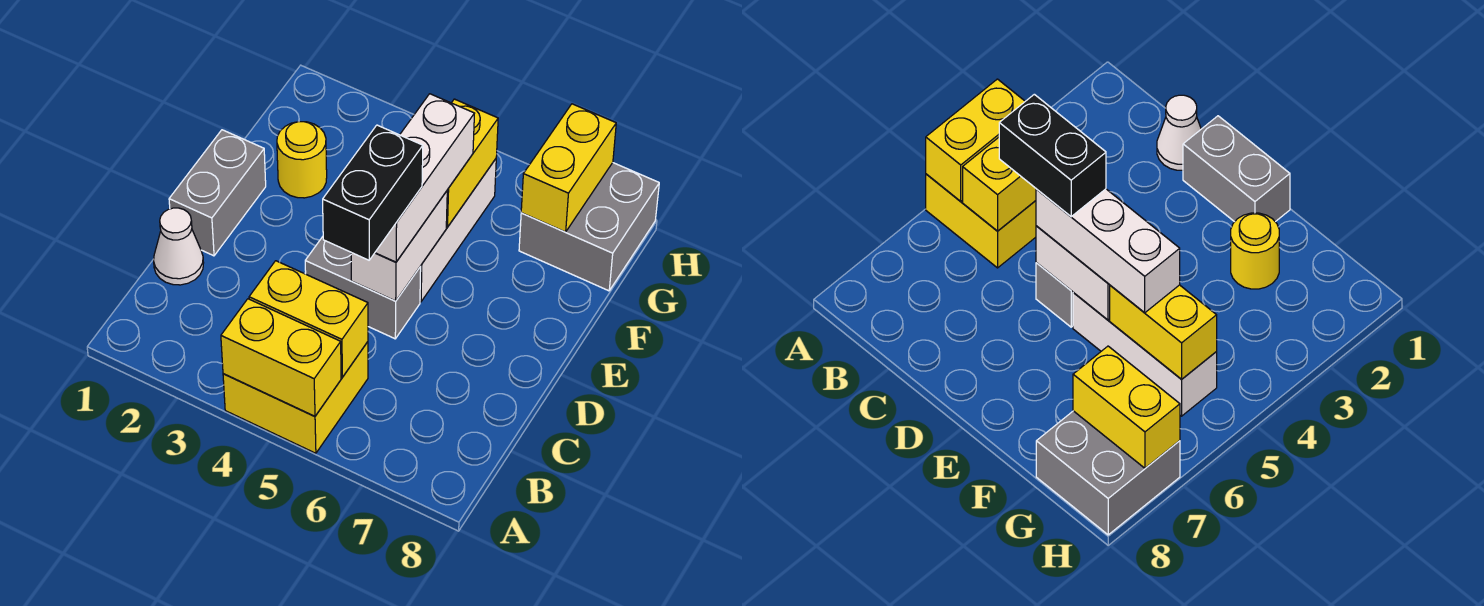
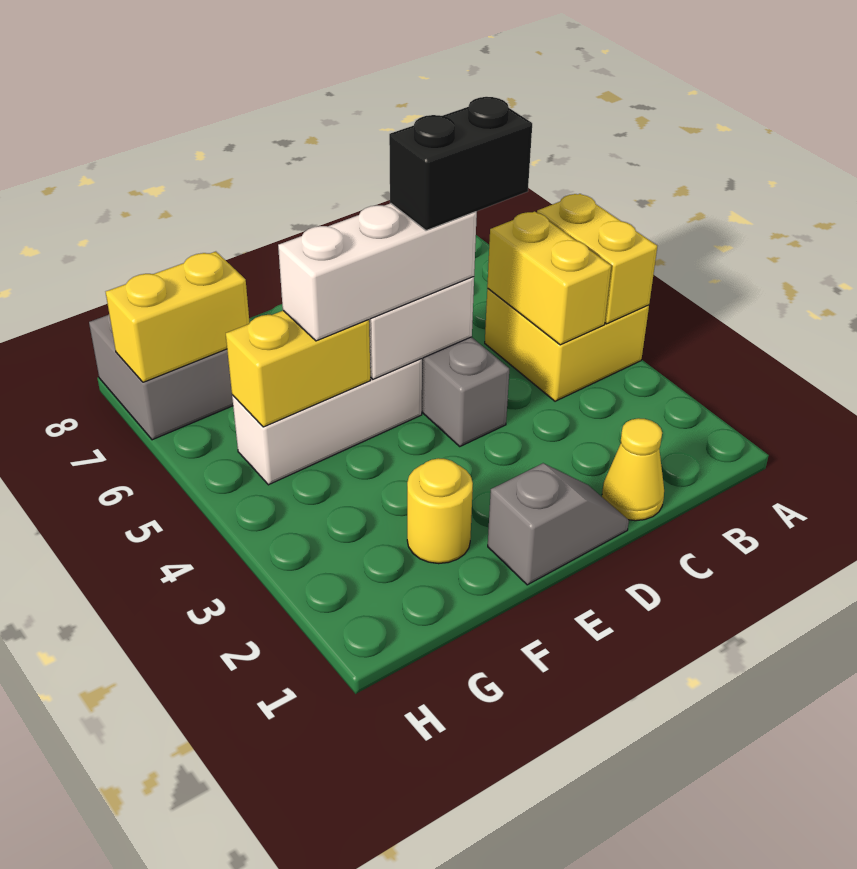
white 1x1 cone [154,208,204,285] -> yellow 1x1 cone [602,418,664,521]
grey 1x2 brick [169,130,266,256] -> grey 1x2 slope [488,463,629,585]

